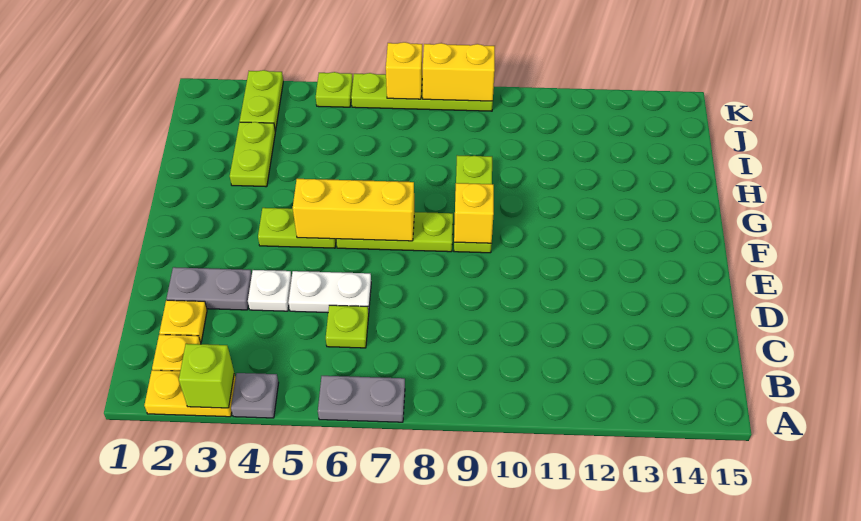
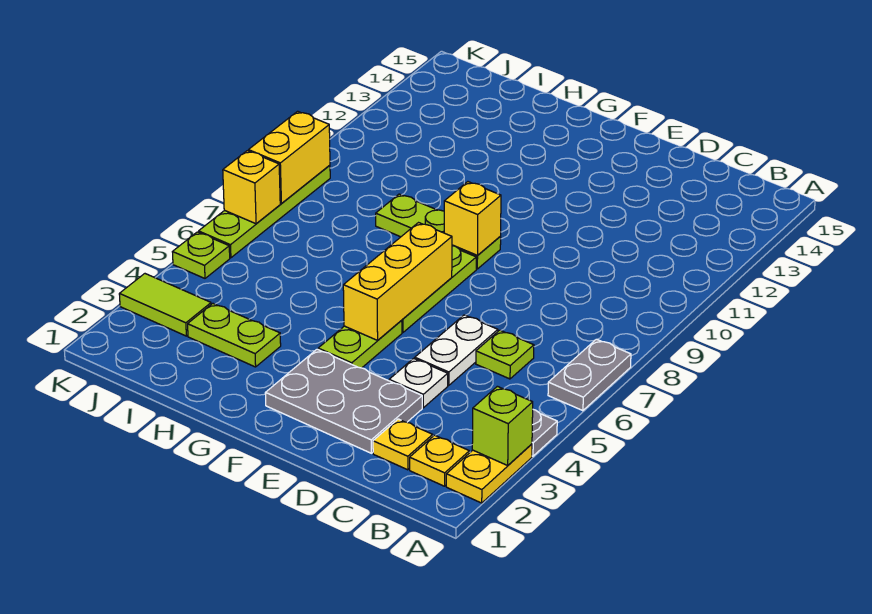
grey 1x2 plate [167,267,252,310] -> grey 2x3 plate [265,349,422,453]
lime 1x2 plate [240,70,283,131] -> lime 1x2 tile [119,274,211,336]

